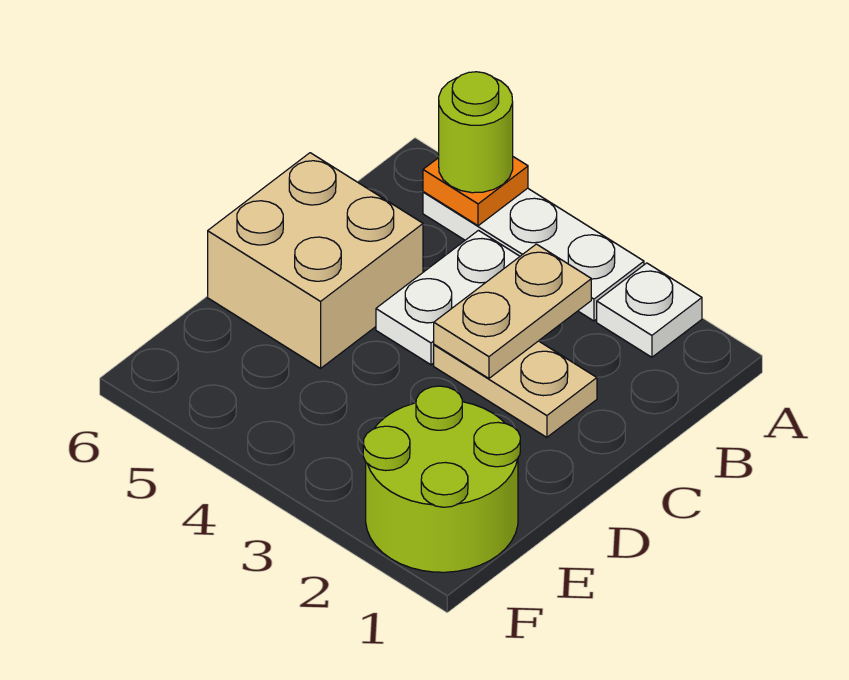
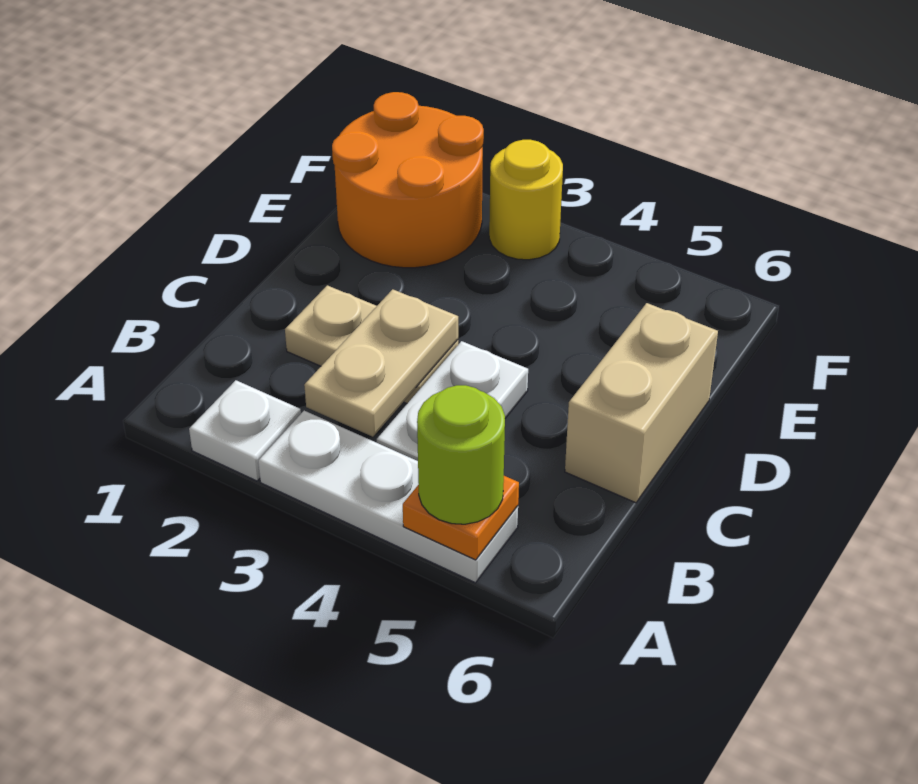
tan 2x2 brick [208,153,423,368] -> tan 1x2 brick [565,303,718,503]
lime 2x2 round brick [363,386,520,572] -> orange 2x2 round brick [332,92,484,268]
none -> yellow 1x1 round brick [489,140,563,260]

